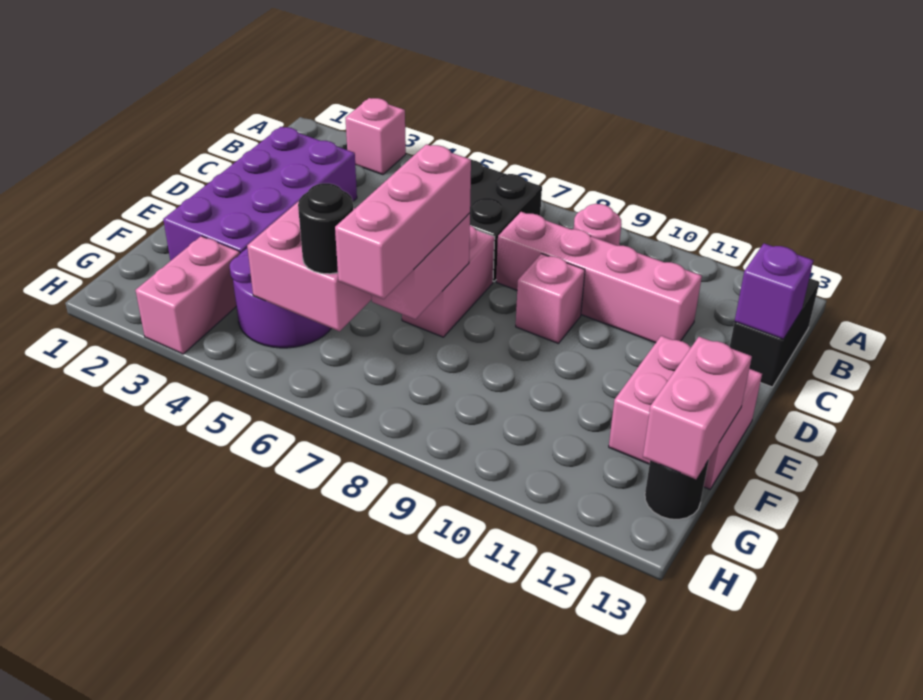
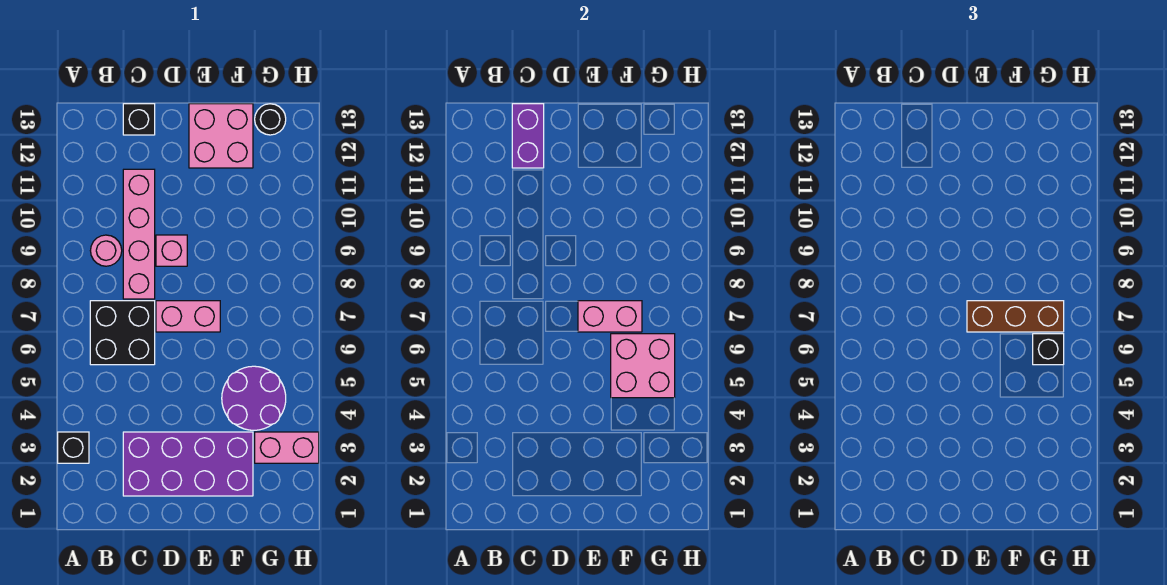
pink 1x1 brick [346,98,406,175] -> black 1x1 brick [58,432,89,463]
black 1x2 brick [730,278,819,387] -> black 1x1 brick [123,104,155,135]
purple 1x1 brick [735,244,813,339] -> purple 1x2 brick [512,104,544,168]
pink 1x3 brick [335,144,471,299] -> brown 1x3 brick [967,301,1064,332]
pink 1x2 brick [643,337,752,479] -> none
black 1x1 round brick [298,183,353,274] -> black 1x1 brick [1033,334,1064,365]

